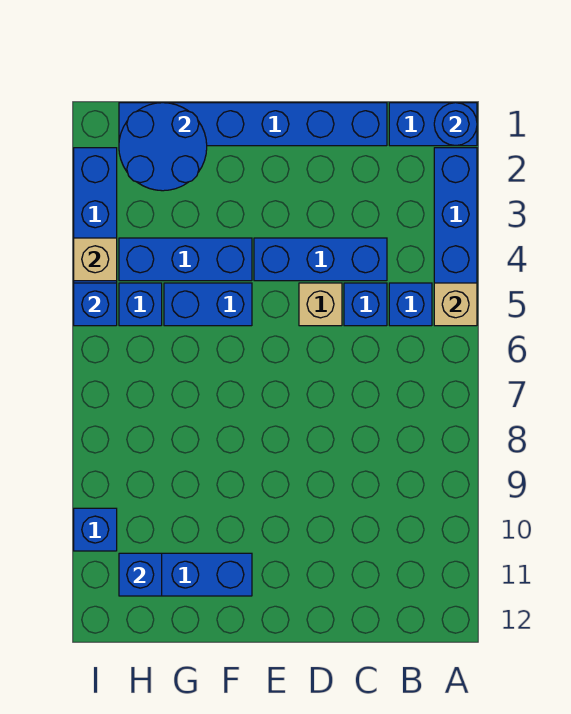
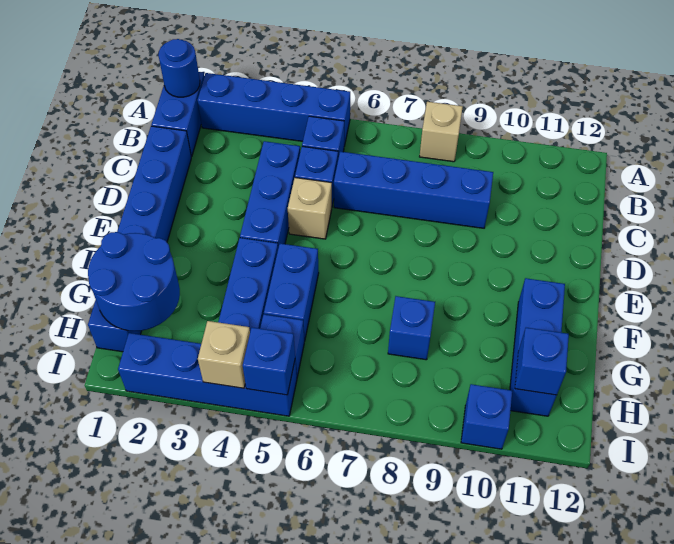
tan 1x1 brick [434,283,477,326] -> tan 1x1 brick moved to [420,102,463,162]
none -> blue 1x4 brick [334,152,493,228]
none -> blue 1x1 brick [388,296,435,360]

